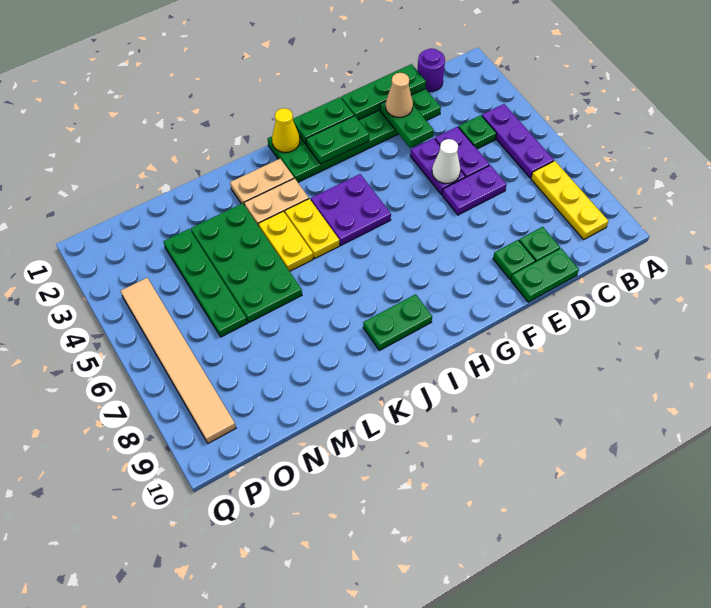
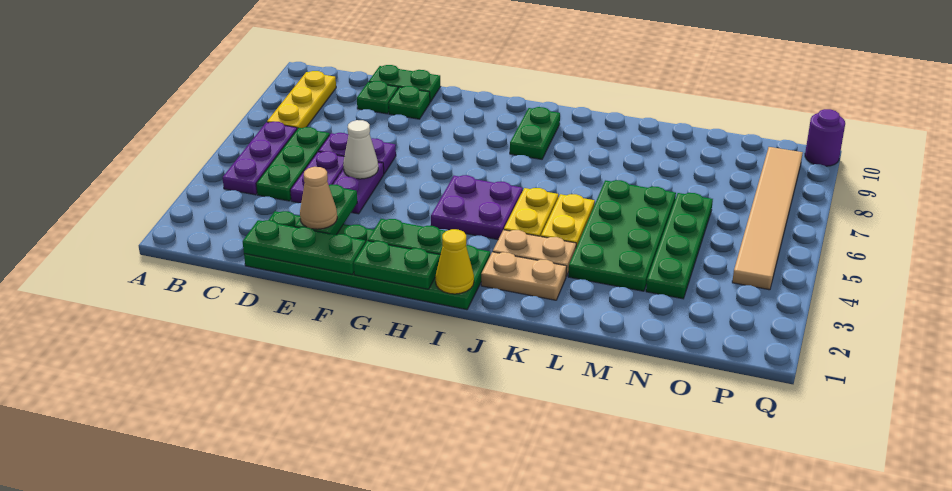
purple 1x1 round brick [417,48,445,92] -> purple 1x1 round brick moved to [805,109,845,166]
green 1x1 plate [458,115,496,149] -> green 1x3 plate [256,127,329,201]
green 1x2 plate [363,294,432,350] -> green 1x2 plate turned to [510,107,560,159]

